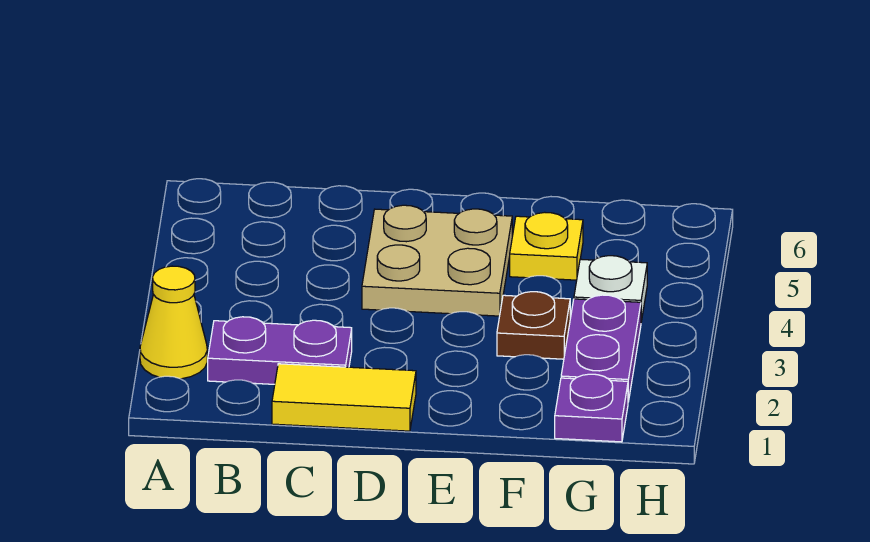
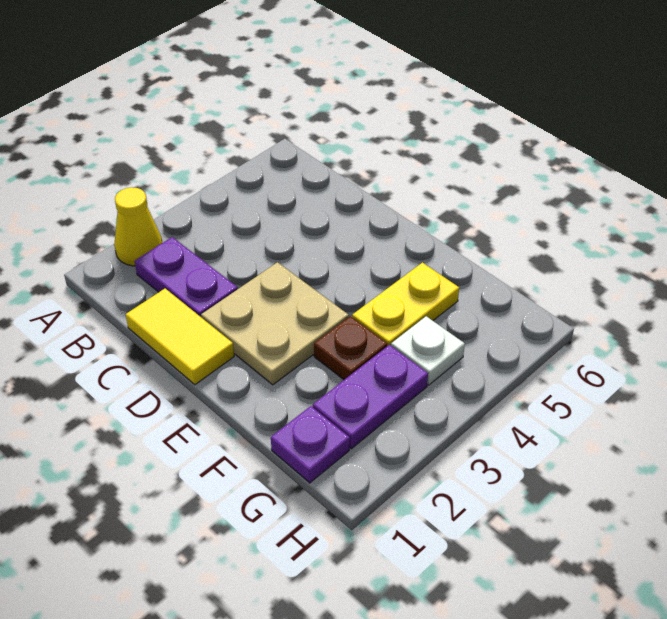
tan 2x2 plate [362,205,512,316] -> tan 2x2 plate moved to [201,262,349,385]
yellow 1x1 plate [510,212,583,280] -> yellow 1x2 plate [352,263,459,346]

